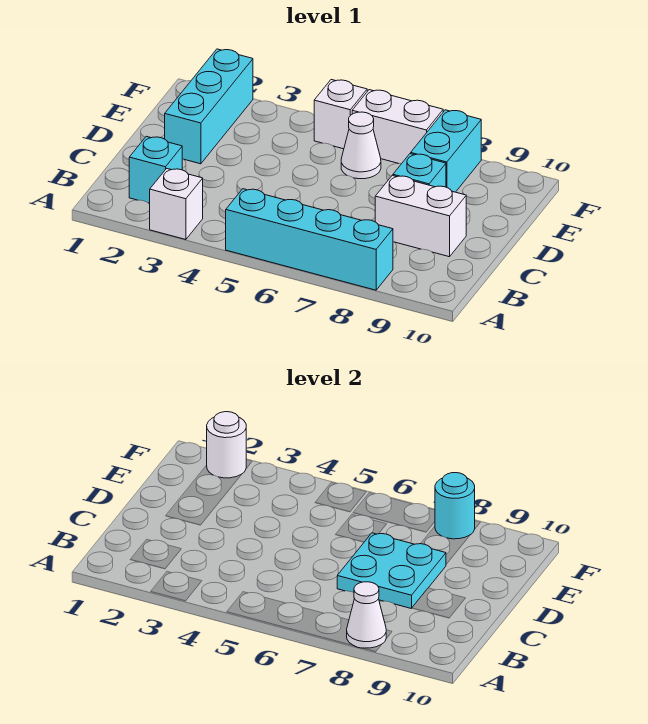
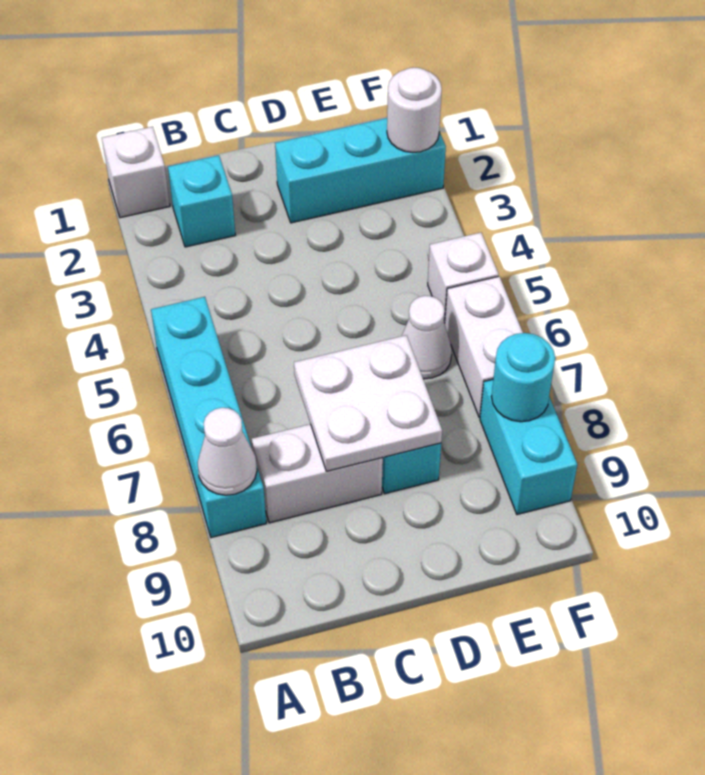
white 1x1 brick [150,168,203,240] -> white 1x1 brick moved to [102,127,170,218]
cyan 2x2 plate [337,533,446,609] -> white 2x2 plate [294,335,442,471]
white 1x2 brick [375,175,466,257] -> white 1x2 brick turned to [252,424,383,523]
cyan 1x2 brick [411,110,481,192] -> cyan 1x2 brick turned to [480,379,577,515]

